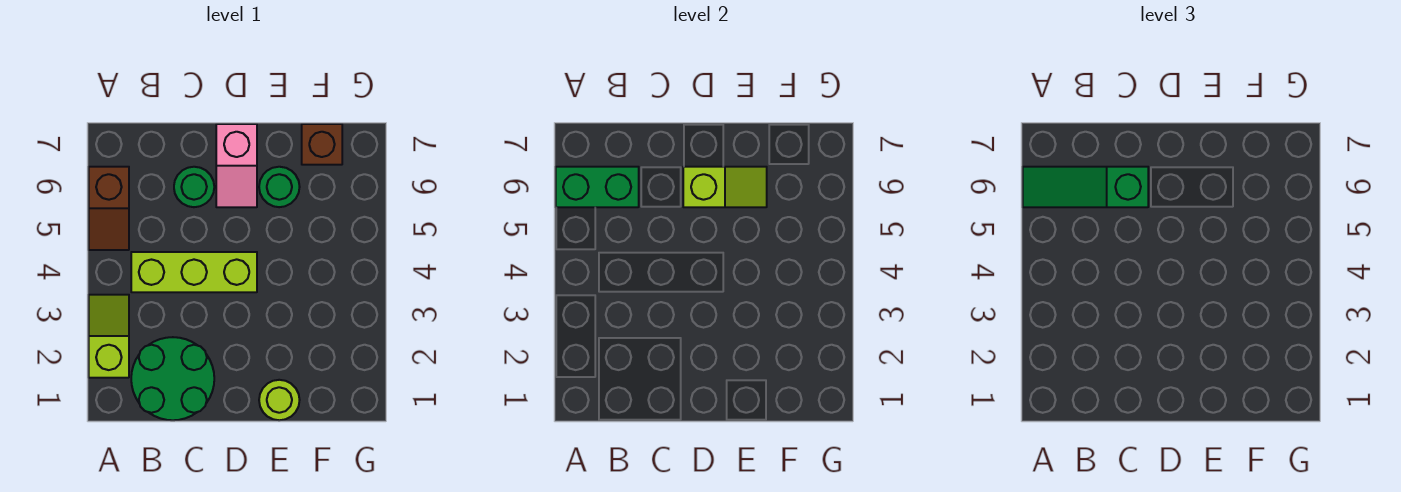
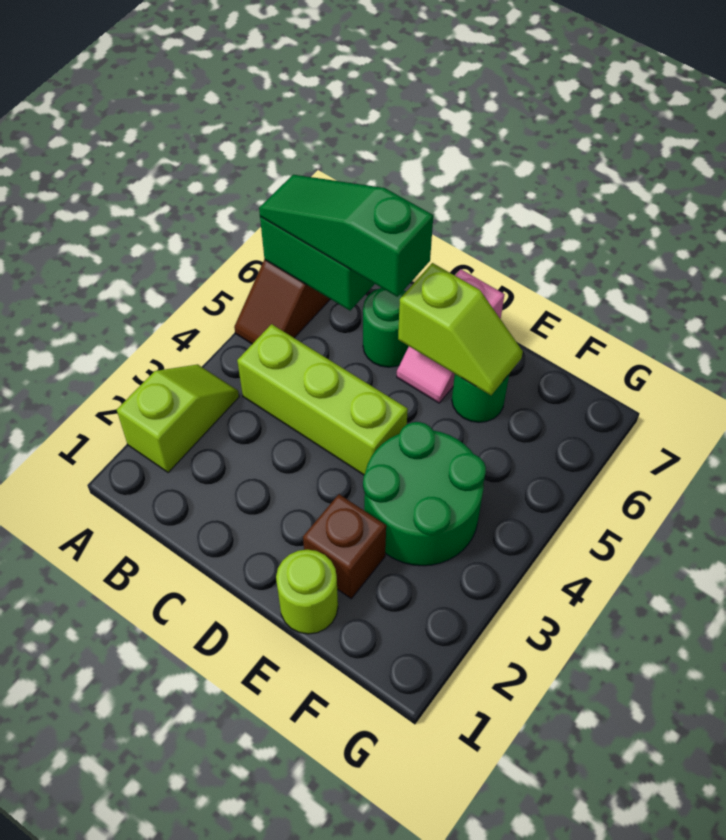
green 2x2 round brick [131,337,214,420] -> green 2x2 round brick moved to [363,422,486,566]
brown 1x1 brick [302,124,342,165] -> brown 1x1 brick moved to [303,494,386,599]

